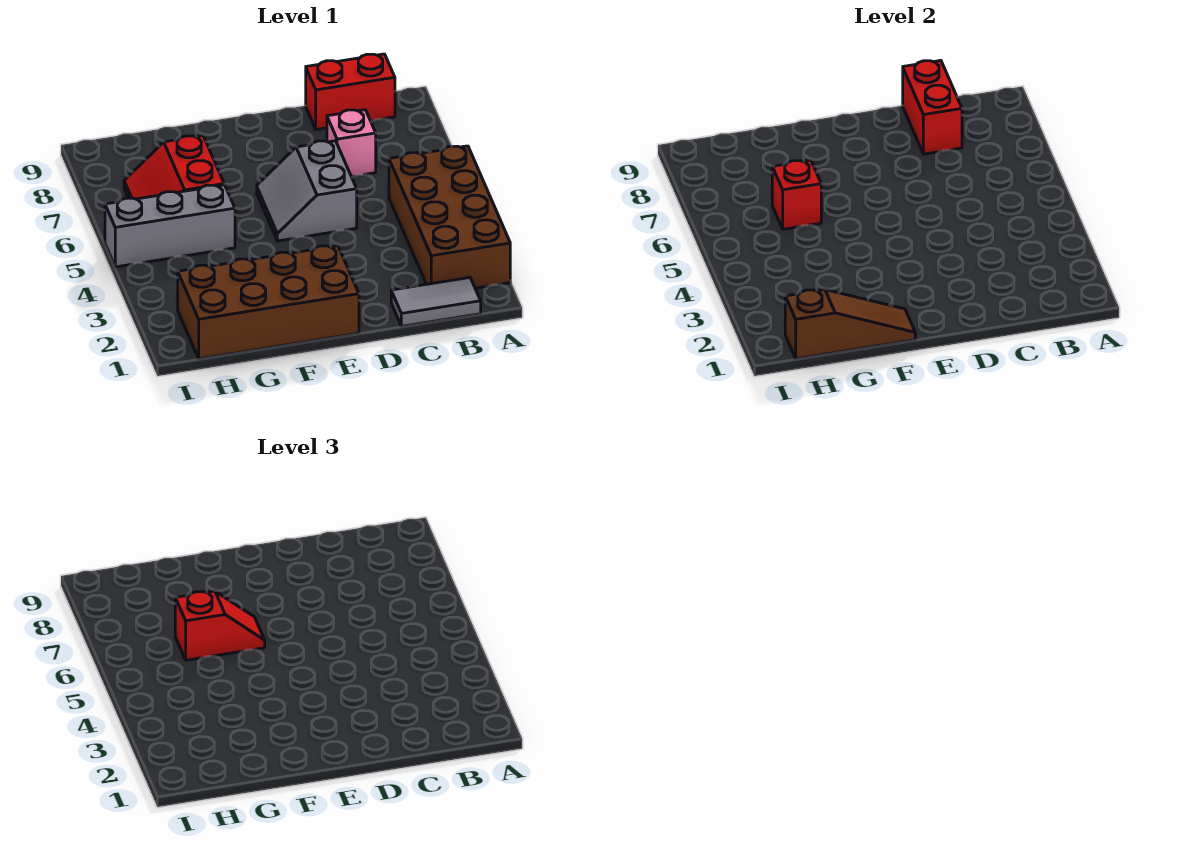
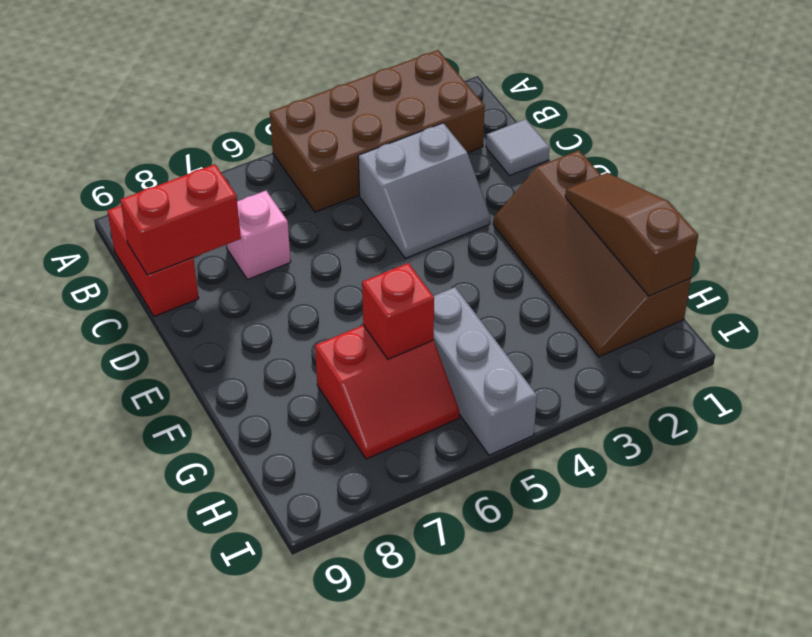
grey 1x2 tile [391,278,481,326] -> grey 1x1 tile [486,119,550,176]
grey 2x2 slope [257,141,357,241] -> grey 2x2 slope moved to [358,123,490,258]
brown 2x4 brick [178,246,359,359] -> brown 2x4 slope [493,150,691,357]
red 1x2 slope [175,591,265,660] -> none

